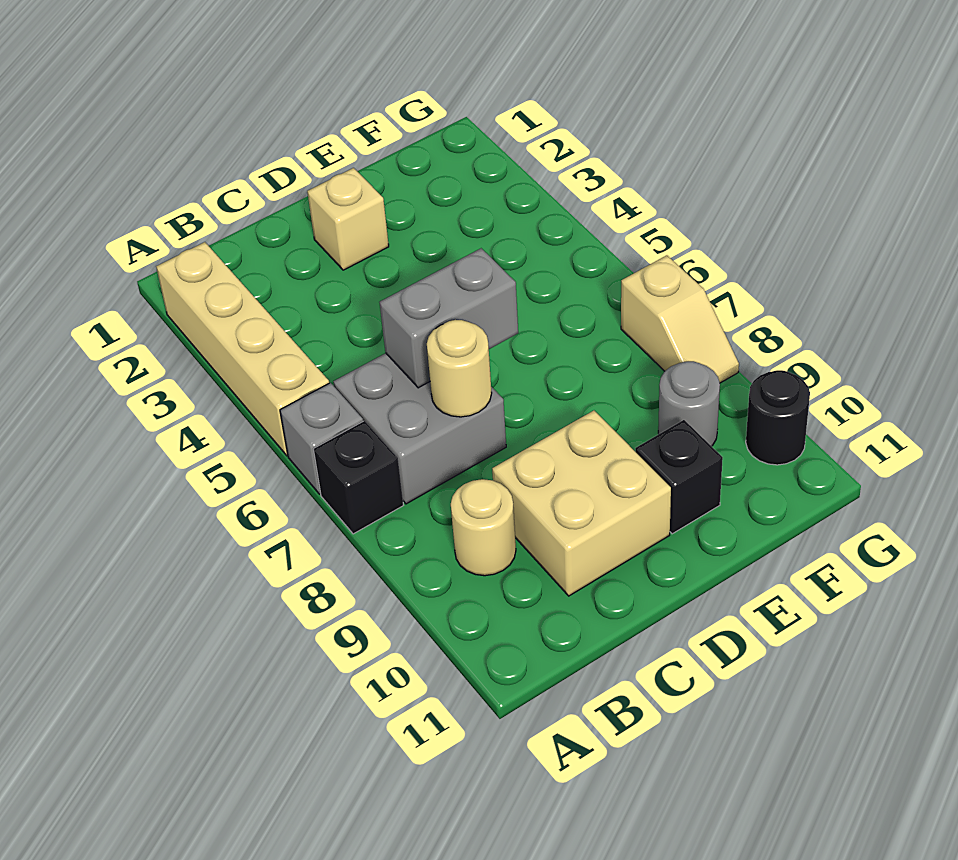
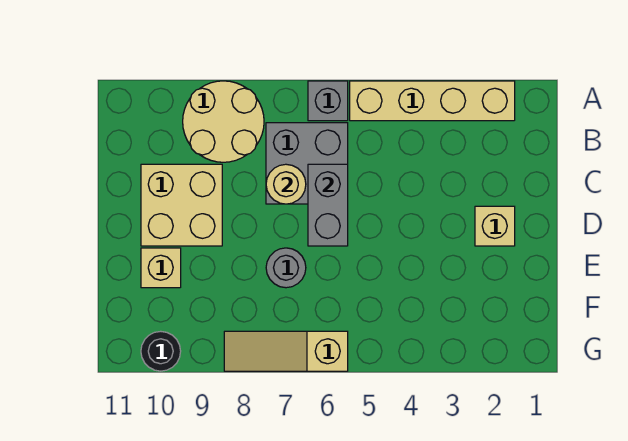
black 1x1 brick [313,421,403,534] -> none
tan 1x1 round brick [451,479,516,576] -> tan 2x2 round brick [183,81,264,162]
black 1x1 brick [635,420,723,534] -> tan 1x1 brick [141,248,181,288]
grey 1x1 round brick [658,361,720,446] -> grey 1x1 round brick moved to [266,248,306,288]
tan 1x2 slope [621,255,739,383] -> tan 1x3 slope [224,331,348,371]

